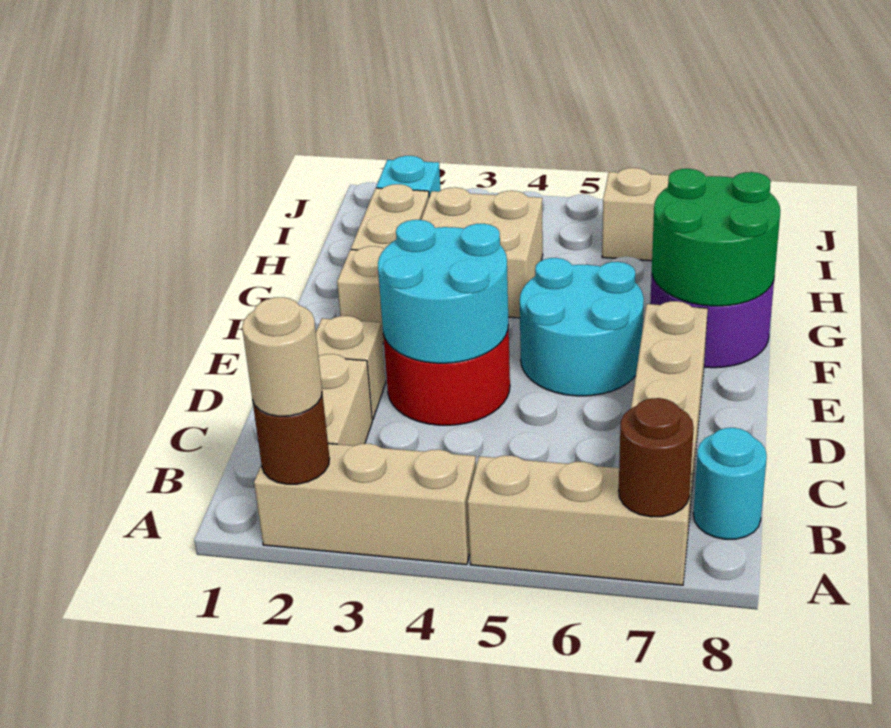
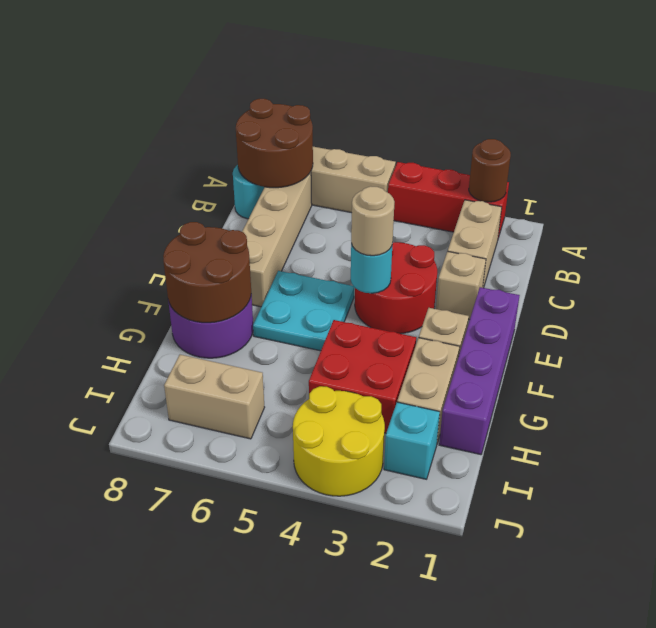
tan 1x3 brick [254,443,476,565] -> red 1x3 brick [388,162,509,238]
tan 1x1 round brick [242,297,322,416] -> tan 1x1 round brick moved to [351,186,394,256]
brown 1x1 round brick [619,398,694,517] -> brown 2x2 round brick [236,99,313,188]
cyan 2x2 round brick [378,220,509,363] -> cyan 1x1 round brick [351,243,393,293]
none -> purple 1x4 brick [439,287,520,455]
cyan 2x2 round brick [520,258,644,396] -> cyan 2x2 plate [253,271,354,351]
green 2x2 round brick [652,169,780,306] -> brown 2x2 round brick [163,222,251,323]
tan 2x2 brick [421,187,543,318] -> red 2x2 brick [309,320,416,433]
none -> yellow 2x2 round brick [293,386,385,496]

